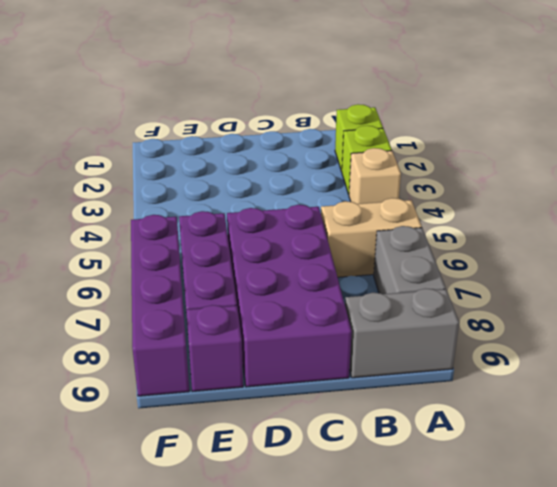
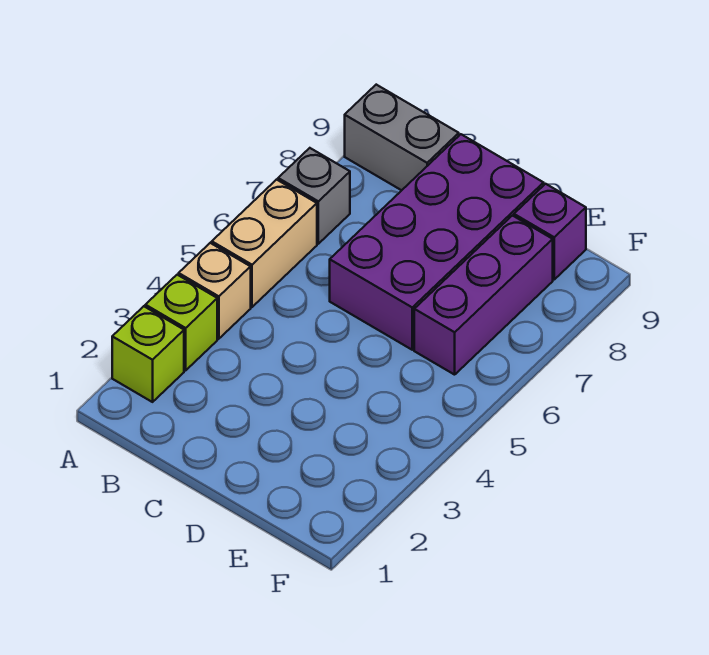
tan 1x2 brick [321,198,422,277] -> tan 1x2 brick turned to [212,180,317,307]
grey 1x2 brick [374,226,446,294] -> grey 1x1 brick [278,148,350,244]
purple 1x4 brick [131,215,189,396] -> none

